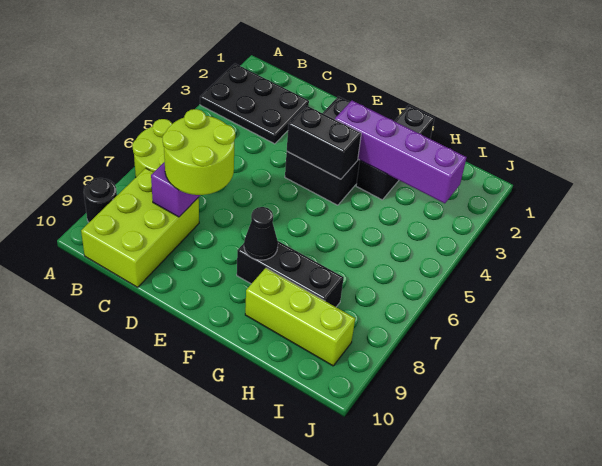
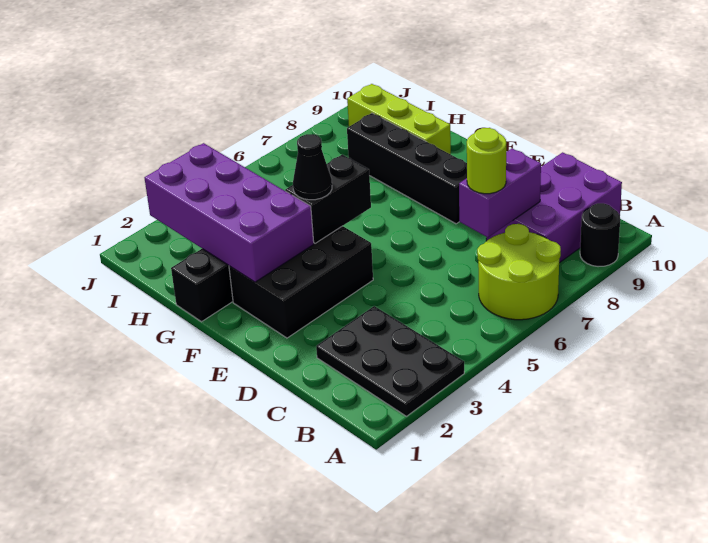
lime 2x3 brick [81,168,199,287] -> purple 2x3 brick [486,152,622,263]
lime 2x2 round brick [163,109,235,195] -> lime 1x1 round brick [467,128,506,194]
black 1x2 brick [287,105,361,179] -> black 1x2 brick turned to [285,155,371,243]
purple 1x4 brick [335,101,467,203] -> purple 2x4 brick [145,143,314,282]
black 1x3 brick [237,241,344,307] -> black 1x4 brick [347,113,467,224]
black 1x1 cone [244,207,278,260] -> black 1x1 cone moved to [293,134,332,200]

